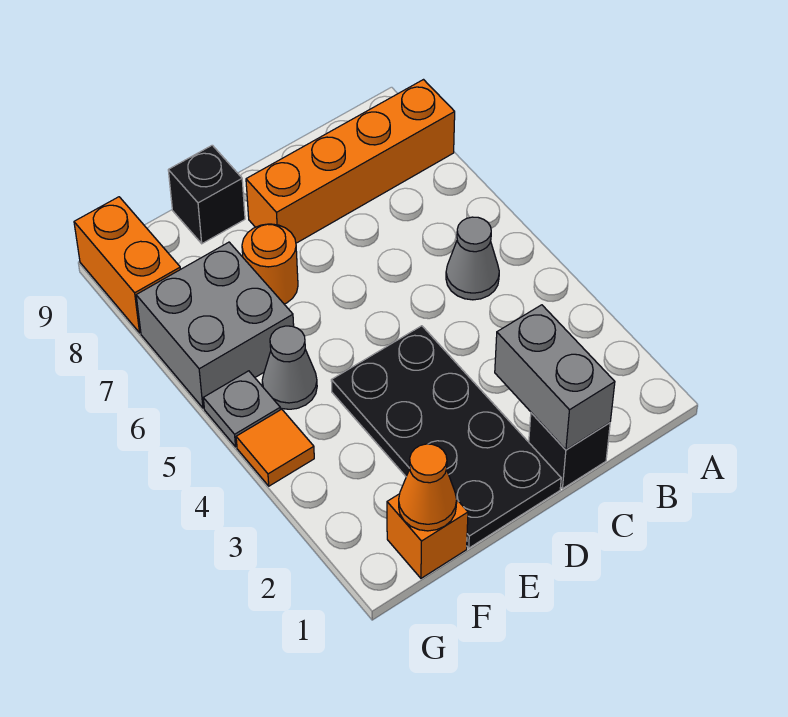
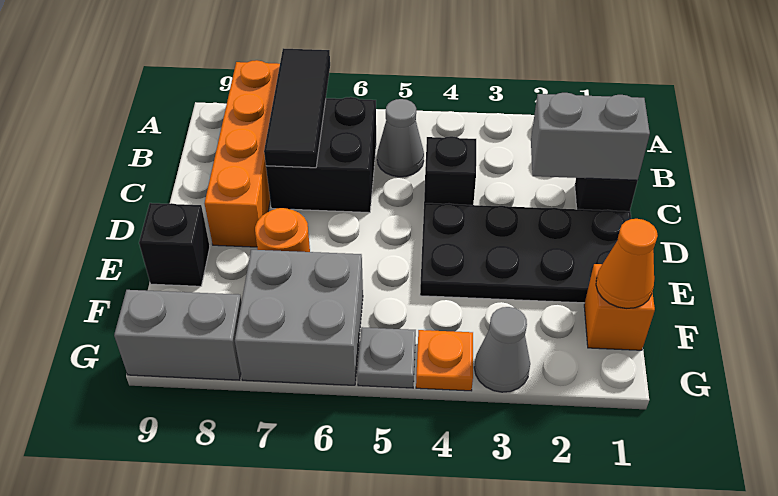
none -> black 1x3 tile [264,48,330,168]
none -> black 2x2 brick [266,97,376,213]
none -> black 1x1 brick [424,136,476,205]
grey 1x1 cone [262,326,317,409] -> grey 1x1 cone moved to [474,307,530,392]
orange 1x1 tile [236,409,314,486] -> orange 1x1 plate [416,330,473,391]
orange 1x2 brick [74,197,181,333] -> grey 1x2 brick [114,290,242,380]

